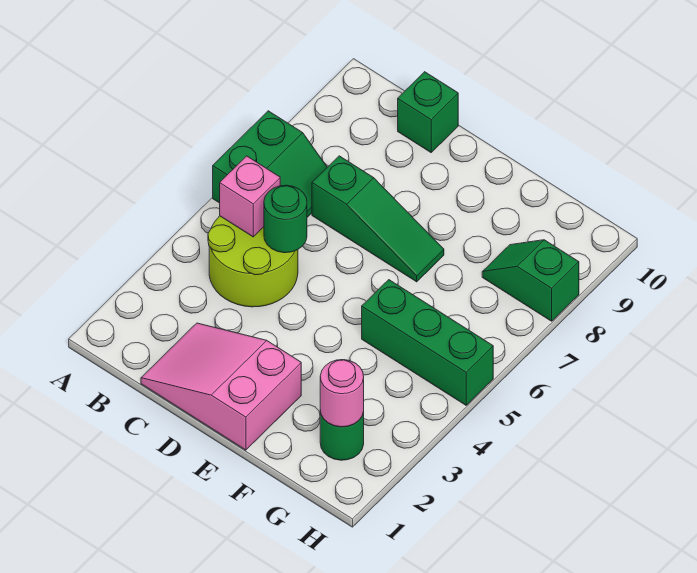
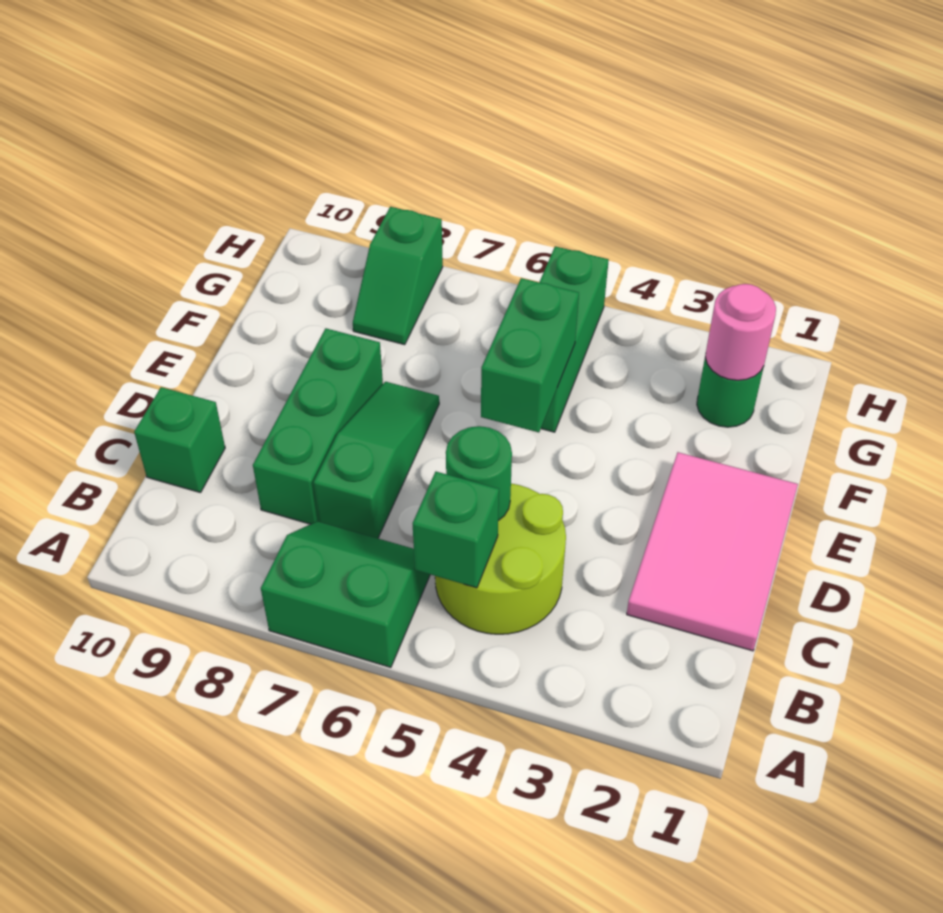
pink 1x1 brick [220,156,280,237] -> green 1x1 brick [413,472,499,588]
pink 2x3 slope [141,323,301,450] -> pink 2x3 tile [627,452,798,651]
none -> green 1x3 brick [253,328,383,524]
none -> green 1x2 brick [481,278,579,432]

